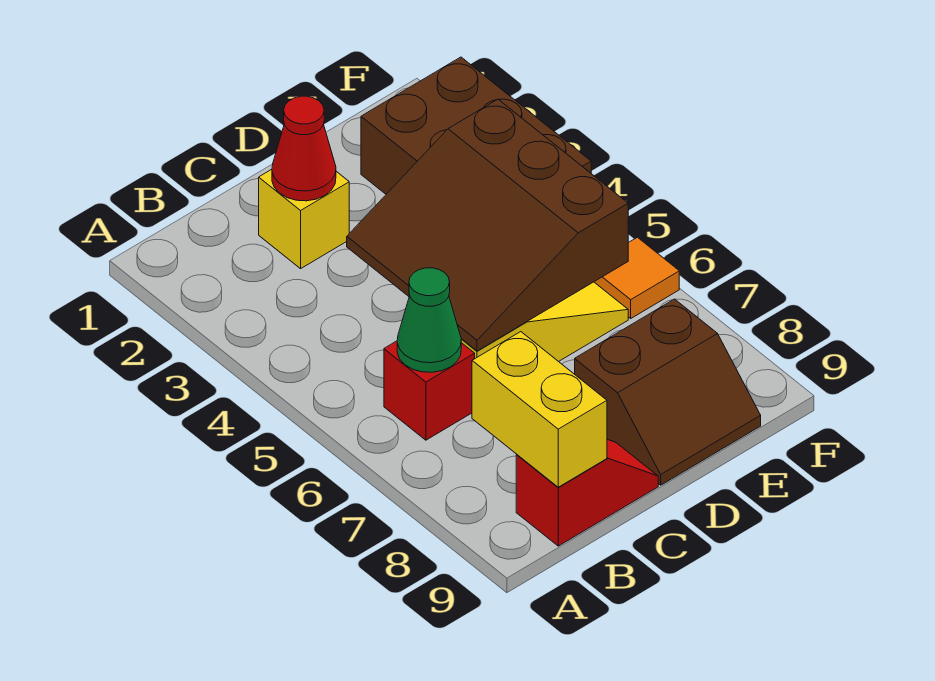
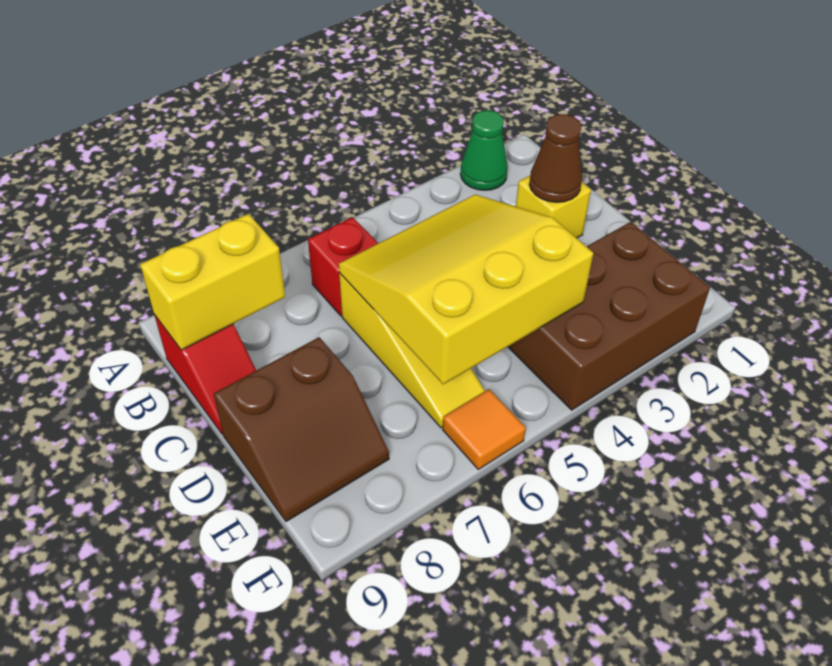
green 1x1 cone [397,268,461,372] -> green 1x1 cone moved to [460,110,508,190]
red 1x1 cone [272,96,336,201] -> brown 1x1 cone [529,114,582,203]
brown 3x3 slope [347,99,628,351] -> yellow 3x3 slope [339,194,593,384]
brown 2x2 slope [575,299,761,485] -> brown 2x2 slope turned to [214,337,389,522]

